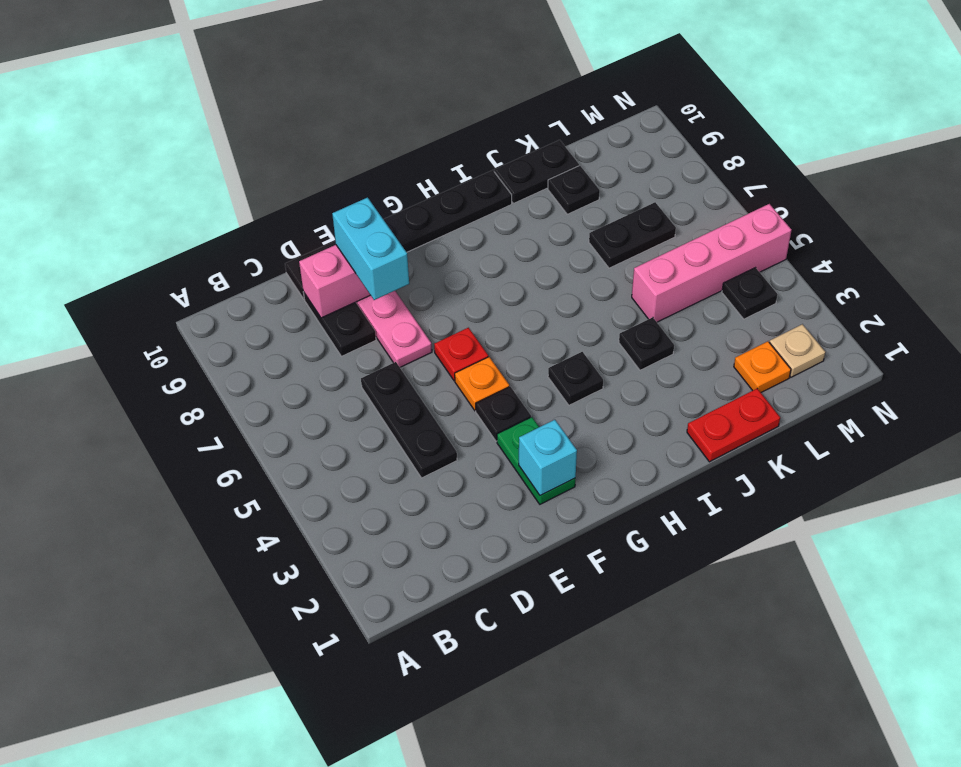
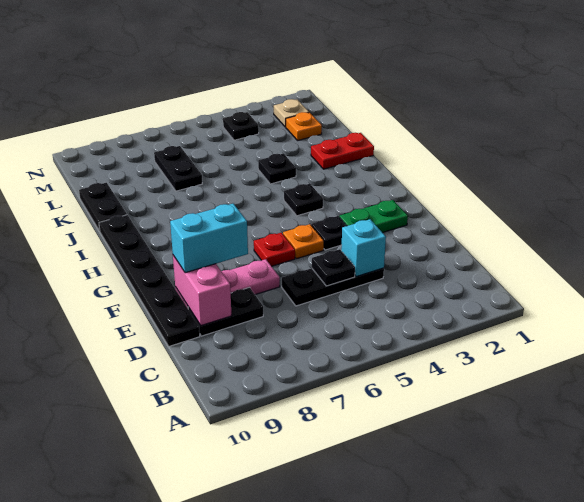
cyan 1x1 brick [519,420,577,496] -> cyan 1x1 brick moved to [341,219,386,277]
red 1x2 plate [687,389,780,462] -> red 1x2 plate turned to [311,133,374,169]
pink 1x4 brick [632,204,792,322] -> none
black 1x1 plate [548,166,600,214] -> black 1x1 plate moved to [312,249,355,286]

